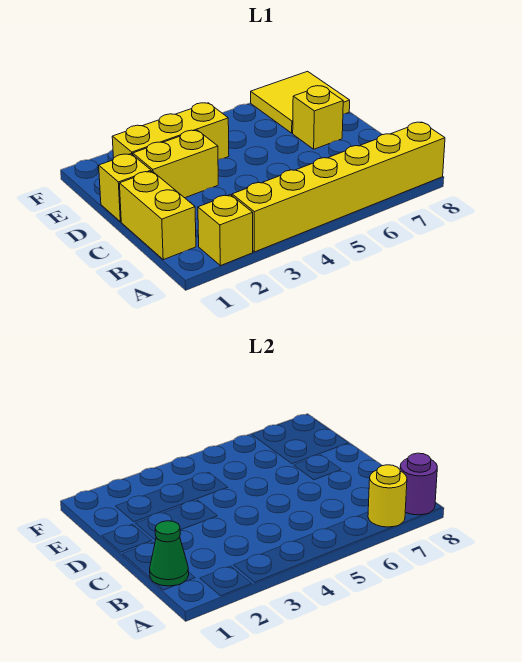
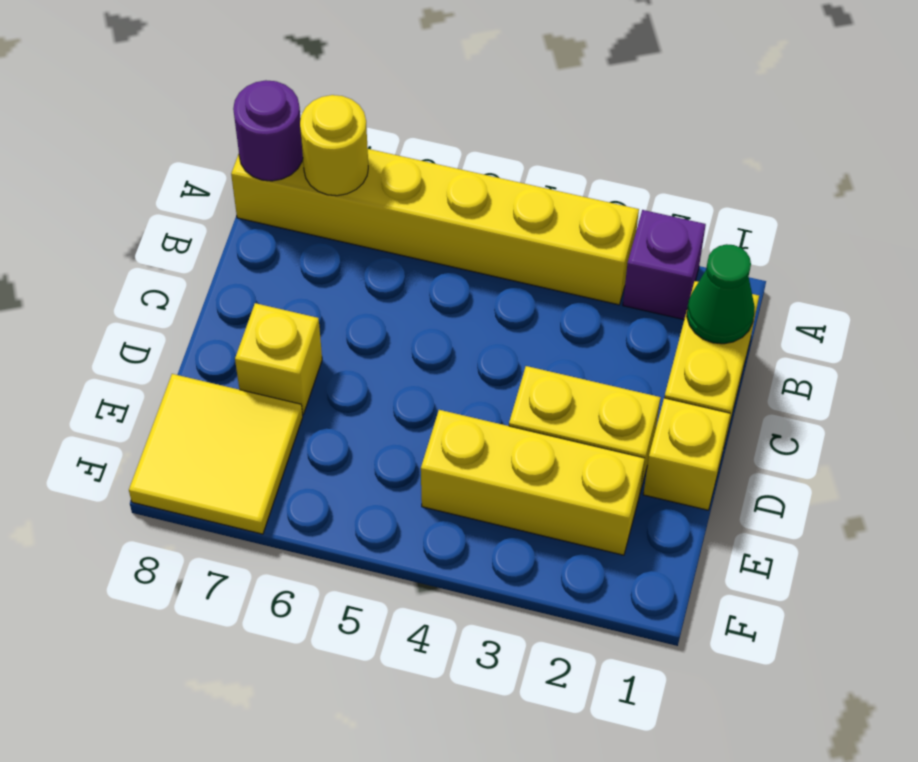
yellow 1x1 brick [198,195,253,266] -> purple 1x1 brick [623,210,706,320]

